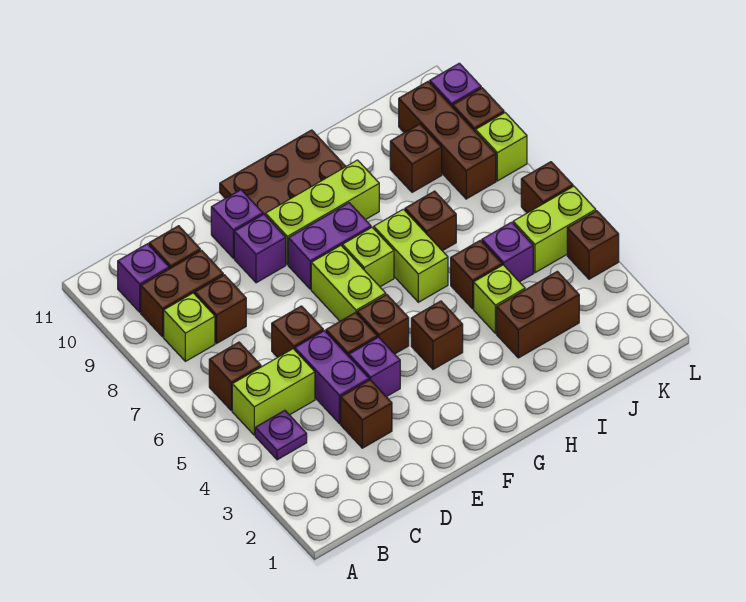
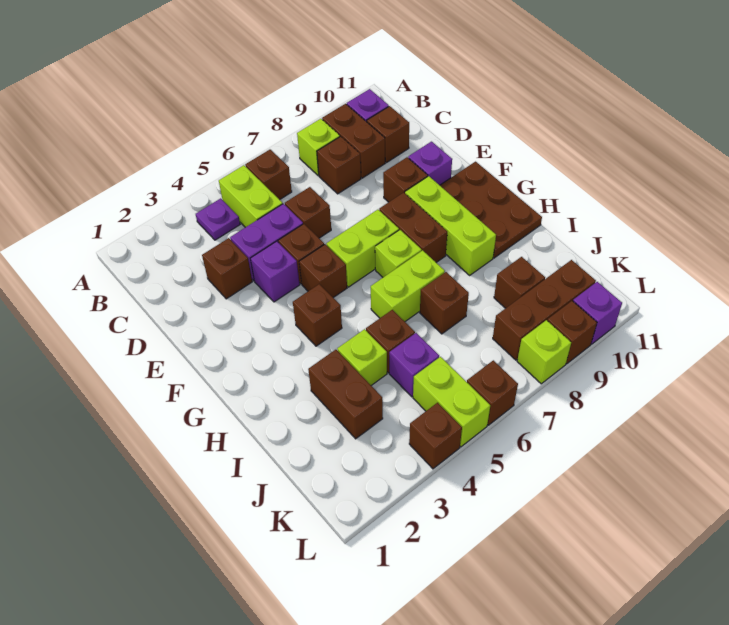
purple 1x1 brick [234,214,286,283] -> brown 1x1 brick [383,157,428,202]
purple 1x2 brick [288,203,371,289] -> brown 1x2 brick [379,193,447,262]

